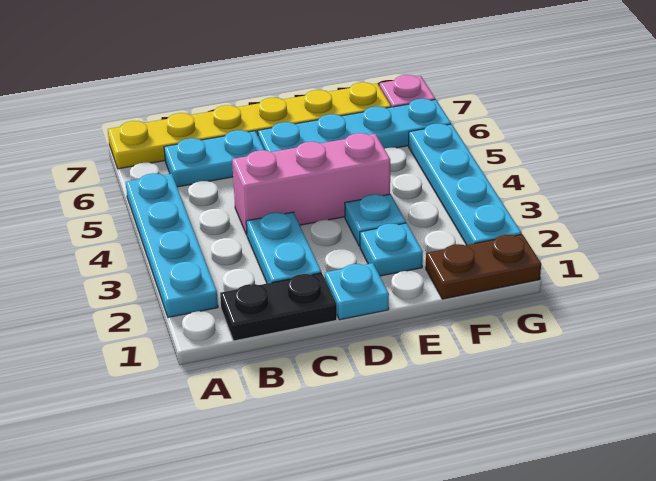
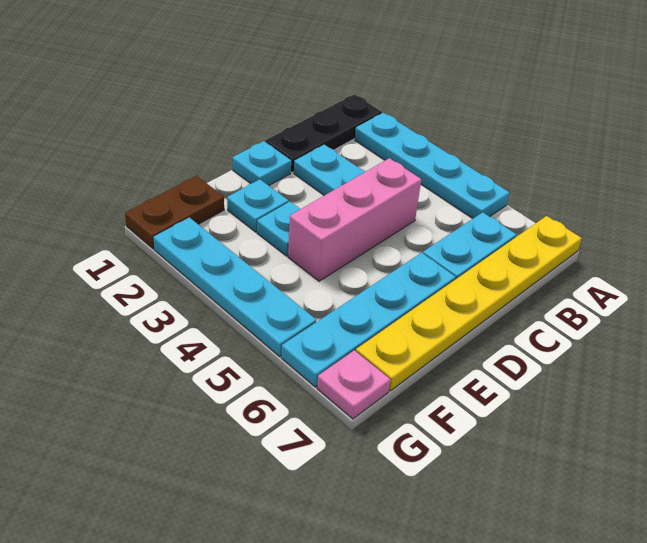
black 1x2 plate [220,273,337,341] -> black 1x3 plate [265,94,382,173]

